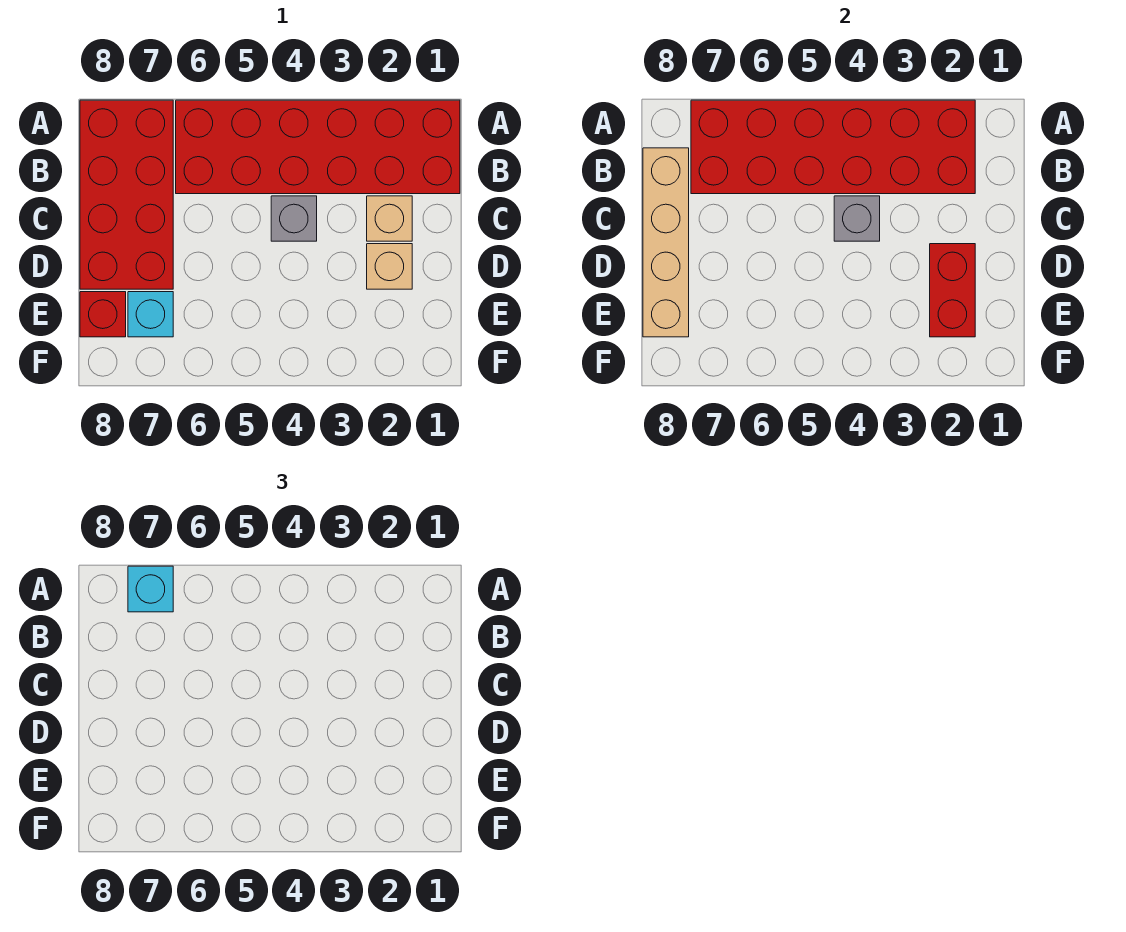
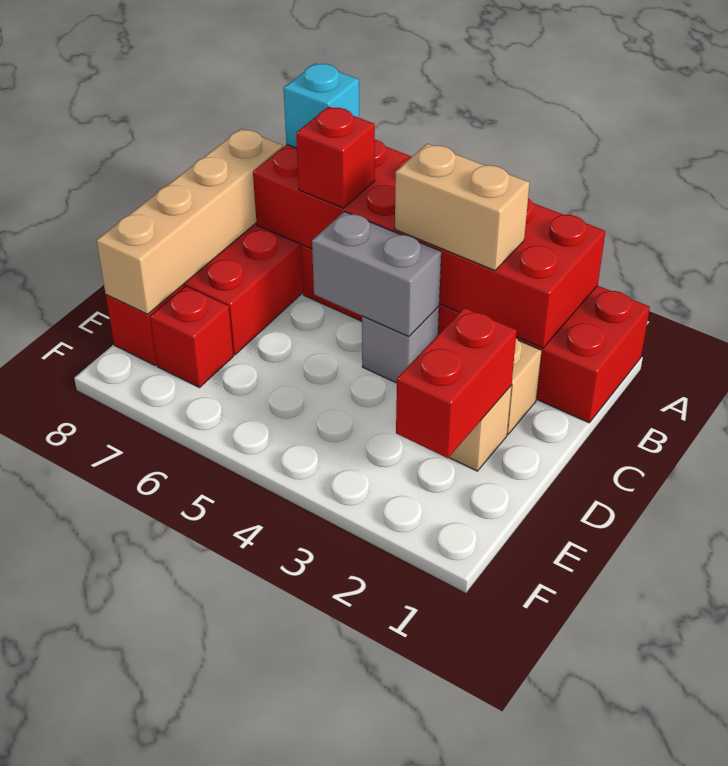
none -> tan 1x2 brick [395,144,530,270]
none -> red 1x1 brick [296,107,375,208]
grey 1x1 brick [834,196,880,241] -> grey 1x2 brick [312,212,441,337]
cyan 1x1 brick [128,292,173,337] -> red 1x1 brick [150,286,233,388]

